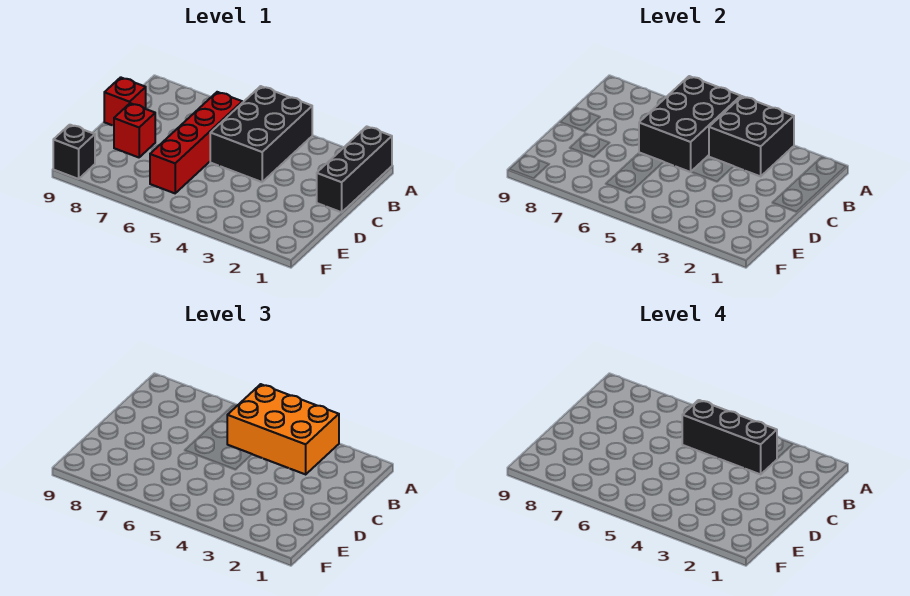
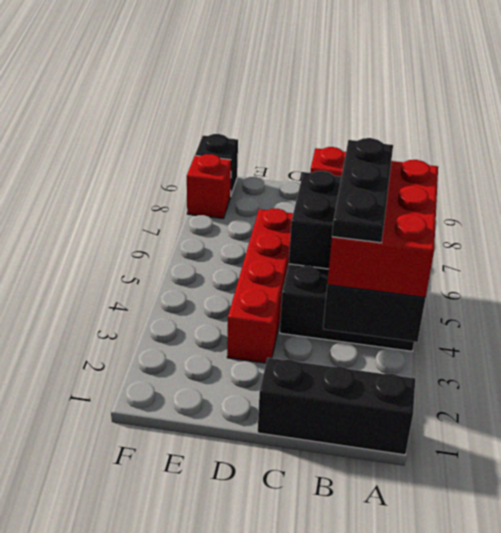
orange 2x3 brick [227,384,339,474] -> red 2x3 brick [327,160,438,297]
black 1x3 brick [682,400,777,474] -> black 1x3 plate [332,138,393,243]
red 1x4 brick [150,92,242,193] -> red 1x4 brick turned to [227,209,293,363]
red 1x1 brick [114,103,155,157] -> red 1x1 brick moved to [187,154,231,219]

